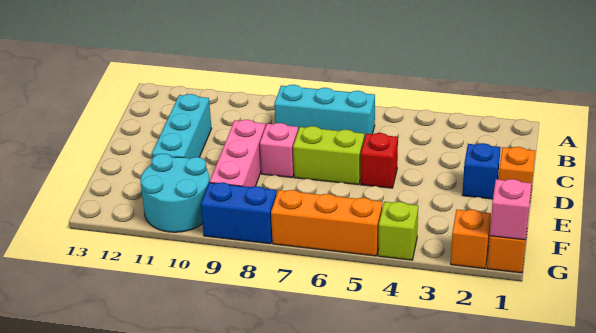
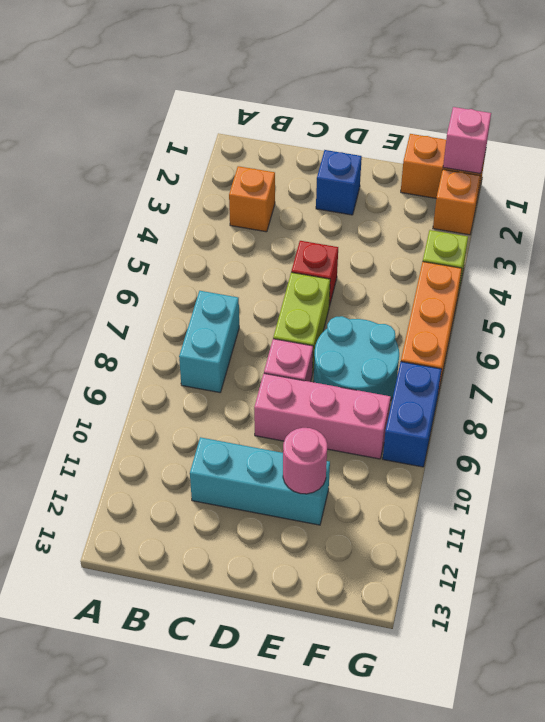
cyan 1x3 brick [274,85,375,139] -> cyan 1x2 brick [179,291,239,393]
orange 1x1 brick [498,147,535,198] -> orange 1x1 brick moved to [229,166,275,232]
none -> pink 1x1 round brick [283,428,327,494]
cyan 2x2 round brick [140,154,210,232] -> cyan 2x2 round brick moved to [314,316,399,401]

